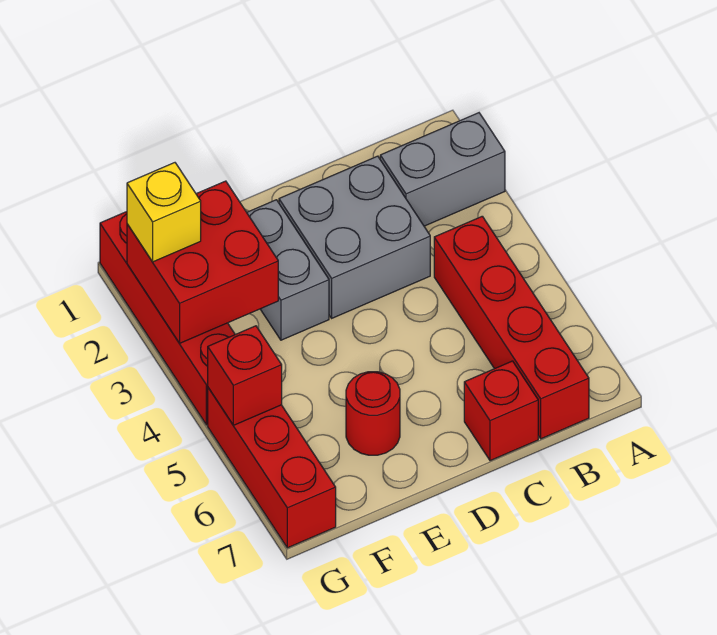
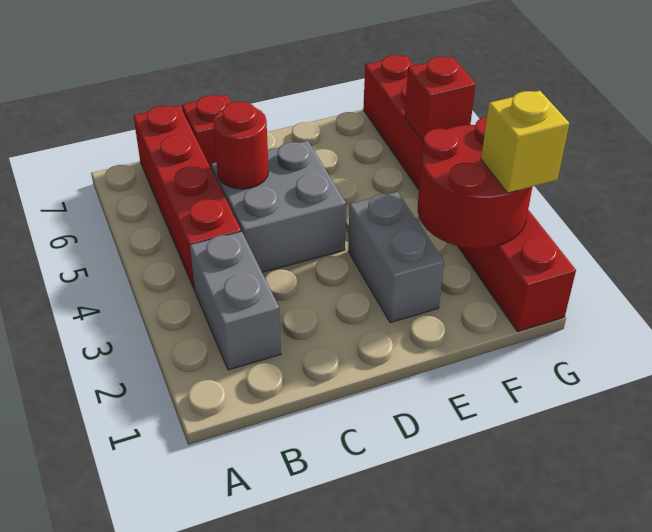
grey 1x2 brick [380,113,505,226] -> grey 1x2 brick turned to [190,232,281,370]
grey 2x2 brick [279,156,430,318] -> grey 2x2 brick moved to [211,141,346,272]
red 1x1 round brick [346,372,400,455] -> red 1x1 round brick moved to [213,102,269,189]
red 2x2 brick [127,181,278,343] -> red 2x2 round brick [418,117,532,248]

